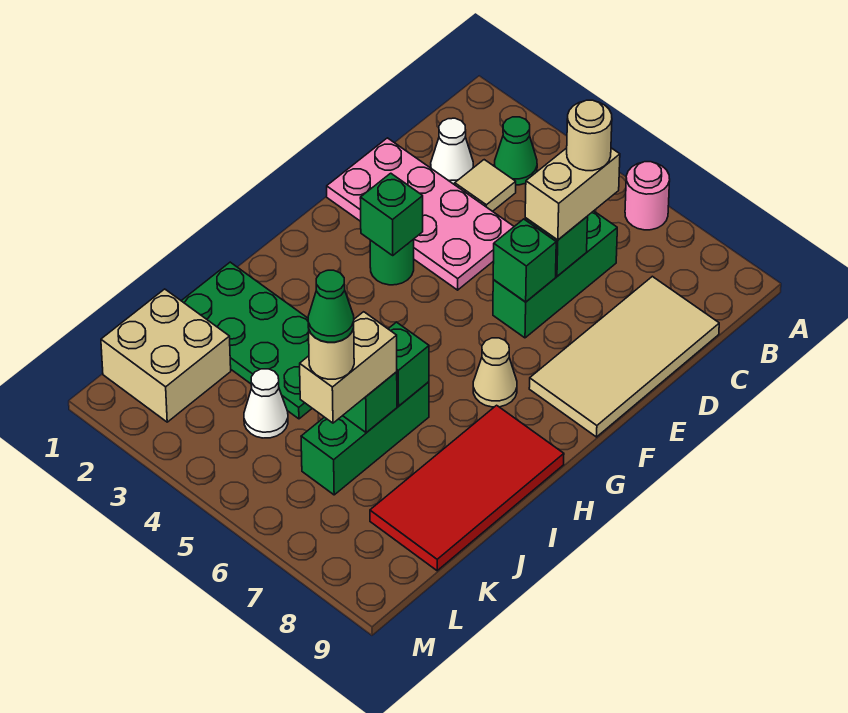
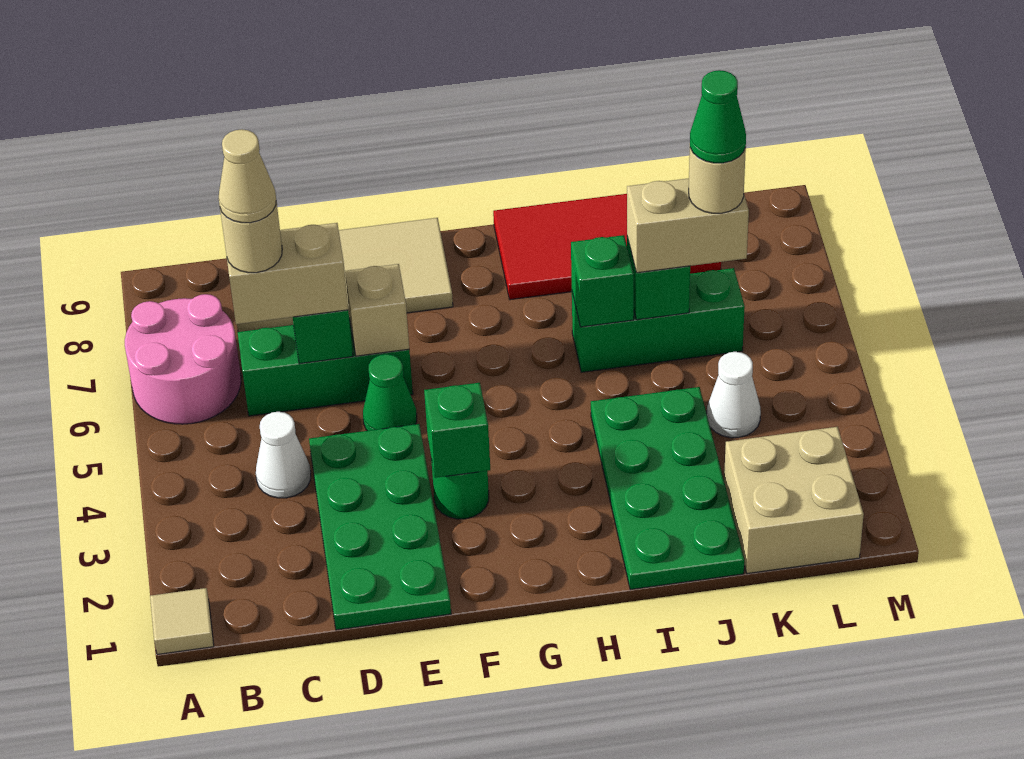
pink 1x1 round brick [625,162,670,230] -> pink 2x2 round brick [125,294,241,424]
green 1x1 cone [494,117,537,185] -> green 1x1 cone moved to [363,354,417,431]
white 1x1 cone [431,118,473,185] -> white 1x1 cone moved to [256,412,311,498]
tan 1x1 tile [455,160,516,211] -> tan 1x1 tile moved to [150,588,214,654]
pink 2x4 plate [327,138,514,290] -> green 2x4 plate [309,424,451,630]
green 1x1 brick [493,219,556,302] -> tan 1x1 brick [345,264,409,356]
tan 1x1 cone [473,338,517,407] -> tan 1x1 cone moved to [219,129,276,223]

